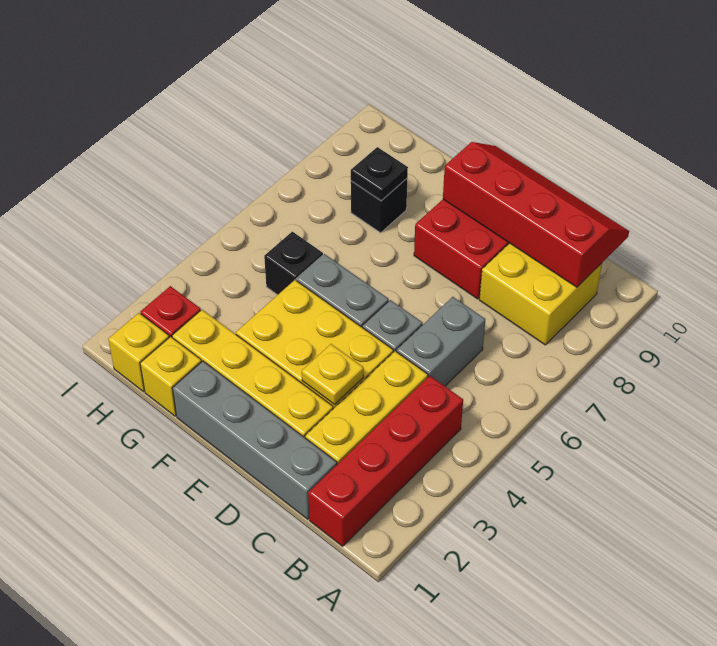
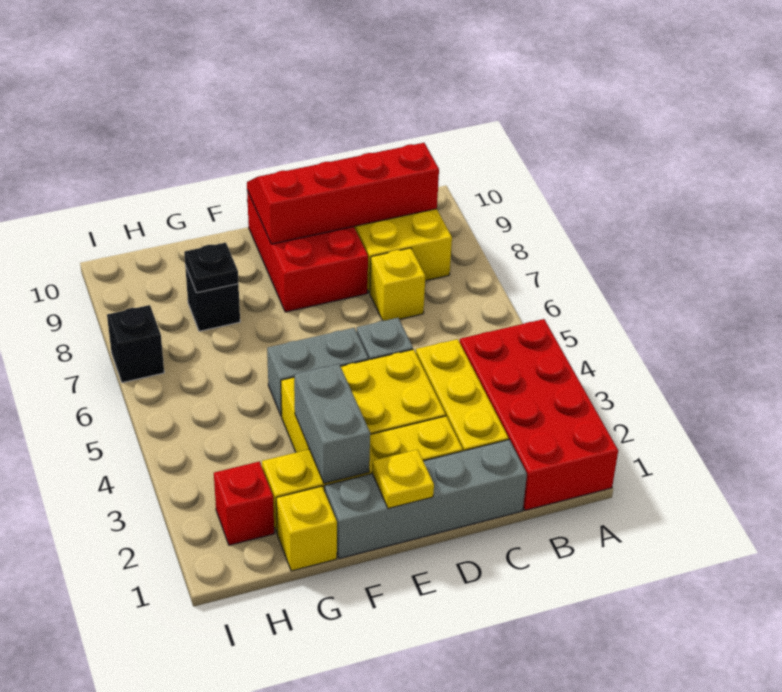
red 1x4 brick [308,376,463,546] -> red 2x4 brick [460,319,618,510]
grey 1x2 brick [396,297,486,386] -> grey 1x2 brick moved to [294,364,370,483]
yellow 1x1 plate [302,344,364,405] -> yellow 1x1 plate moved to [372,450,434,509]
black 1x1 brick [264,232,323,295] -> black 1x1 brick moved to [107,305,164,383]
yellow 1x1 brick [108,313,169,392] -> yellow 1x1 brick moved to [370,248,425,321]

